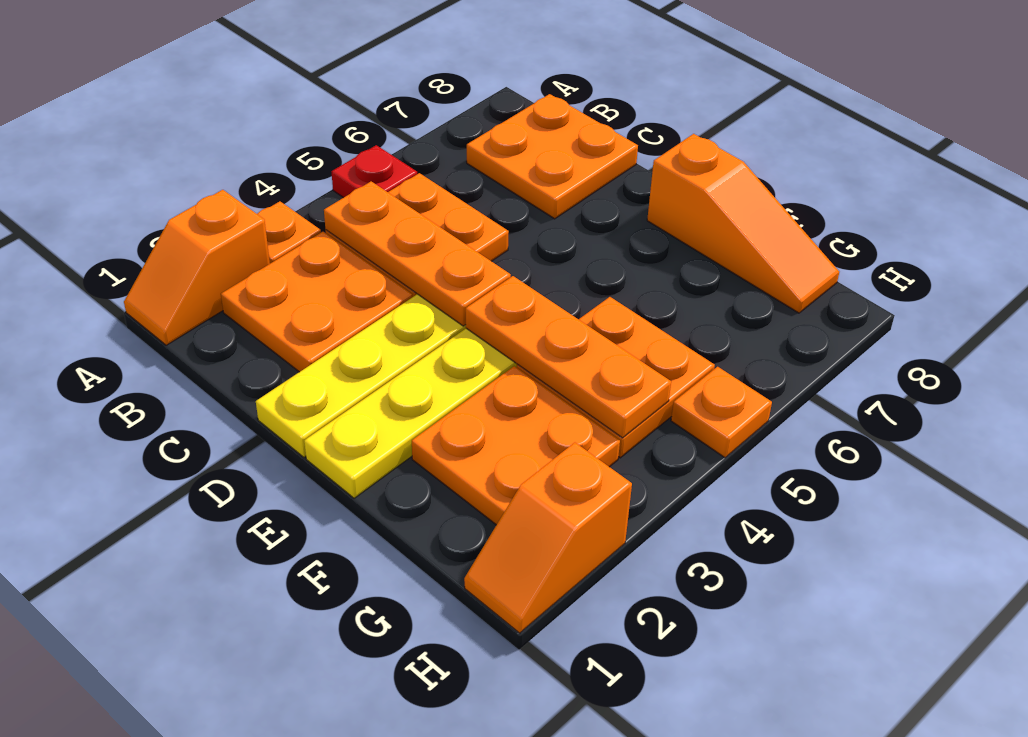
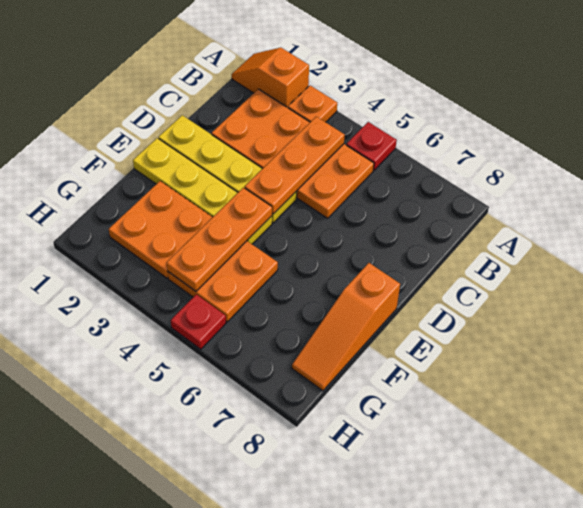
orange 2x2 plate [467,94,638,219] -> none
orange 1x2 slope [464,443,632,633] -> none
orange 1x1 plate [671,367,772,458] -> red 1x1 plate [171,294,226,349]

